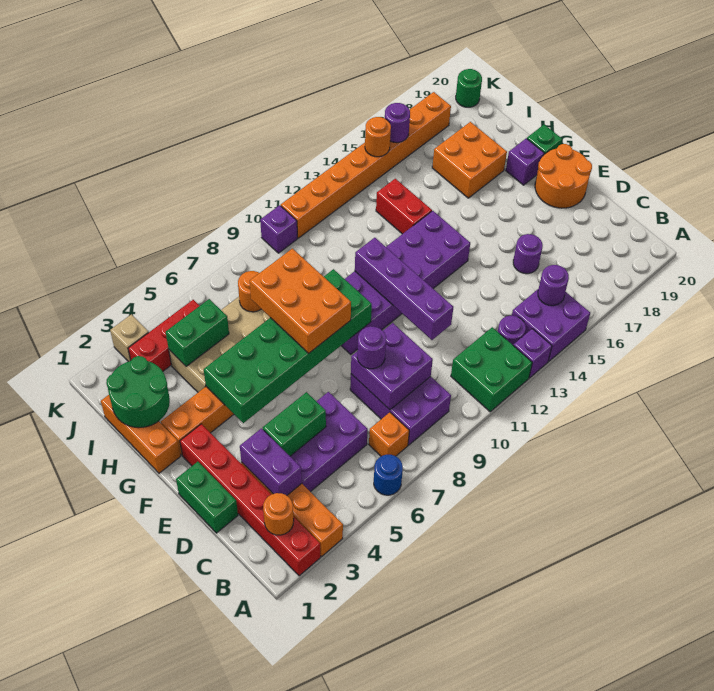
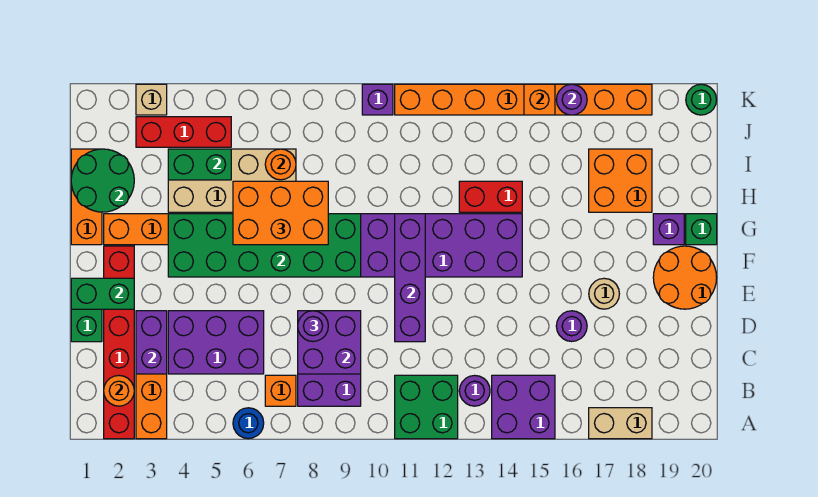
purple 1x1 brick [513,329,552,378] -> none
none -> tan 1x2 brick [589,408,652,439]
purple 1x1 round brick [538,265,569,306] -> none
green 1x2 brick [263,392,326,456] -> green 1x2 brick moved to [71,278,134,309]
none -> tan 1x1 round brick [589,278,619,309]
orange 2x3 brick [250,249,351,353] -> orange 2x3 brick turned to [233,181,328,245]
red 1x2 brick [376,179,432,234] -> red 1x2 brick turned to [459,181,522,212]
orange 1x1 round brick [365,117,391,157] -> orange 1x1 brick [524,84,555,115]

